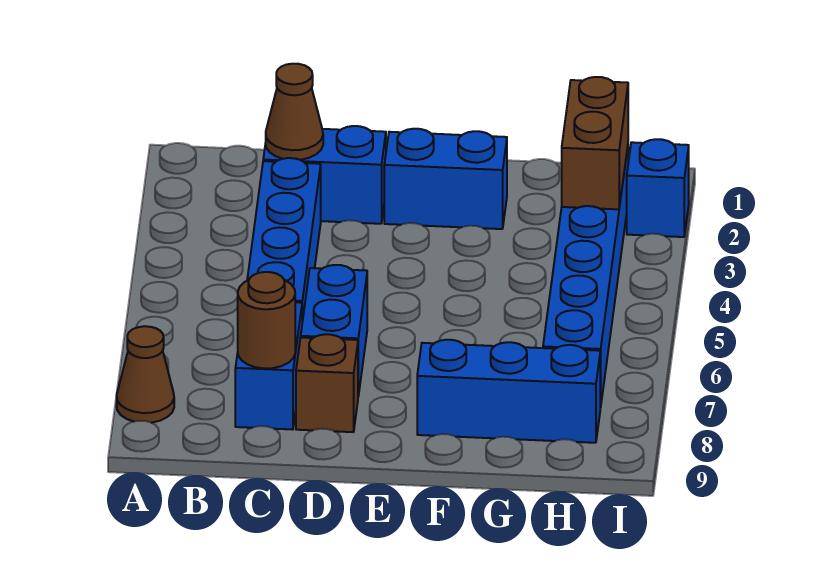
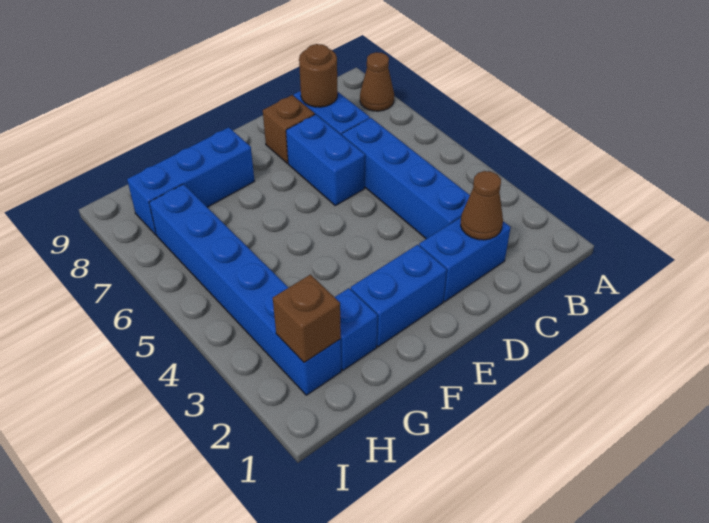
brown 1x2 brick [562,77,628,209] -> brown 1x1 brick [273,275,341,362]
blue 1x1 brick [627,139,689,237] -> blue 1x1 brick moved to [335,288,377,370]

